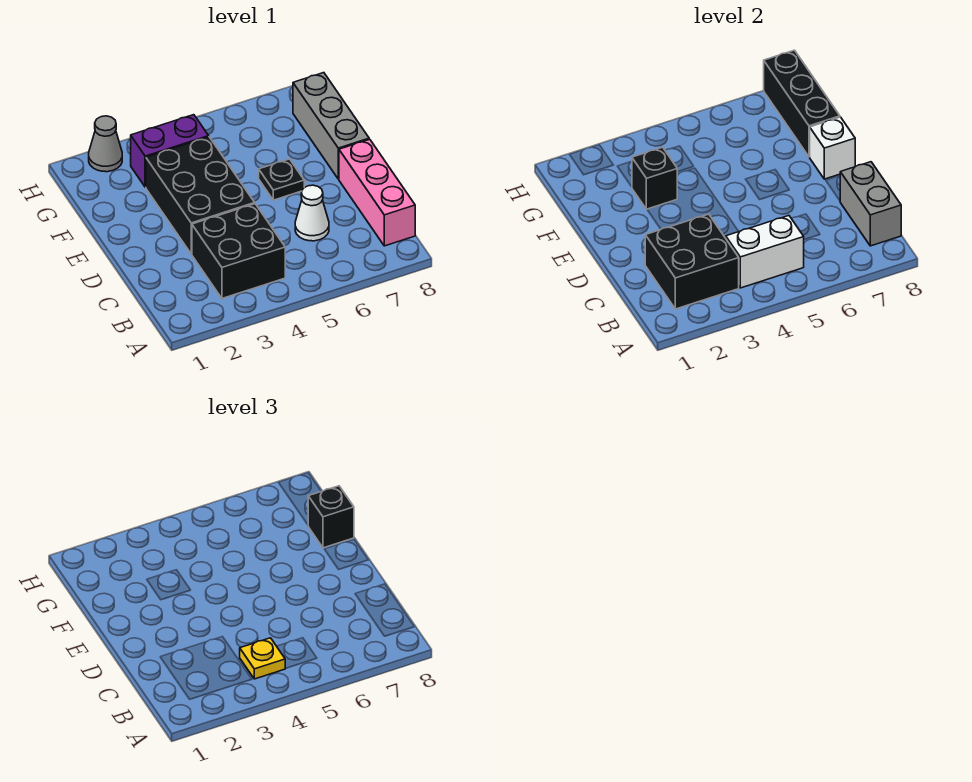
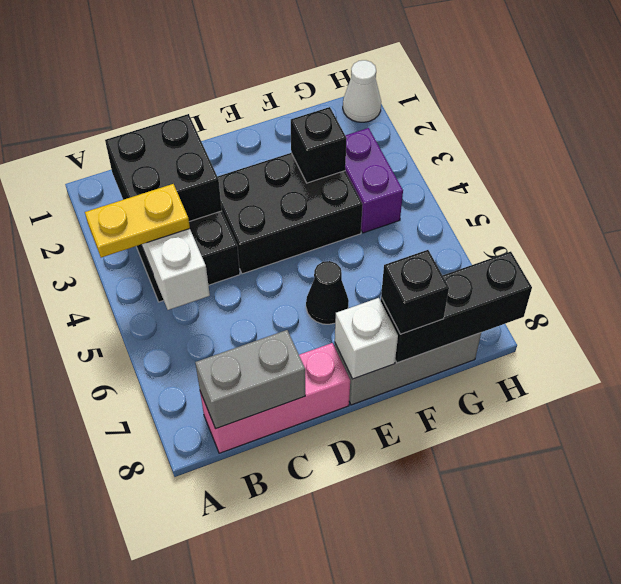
yellow 1x1 plate [240,638,286,679] -> yellow 1x2 plate [85,184,190,258]
white 1x1 cone [295,185,329,241] -> white 1x1 cone moved to [343,60,381,122]
black 1x1 plate [259,159,304,200] -> black 1x1 cone [306,261,349,324]
grey 1x1 cone [89,116,122,172] -> none

